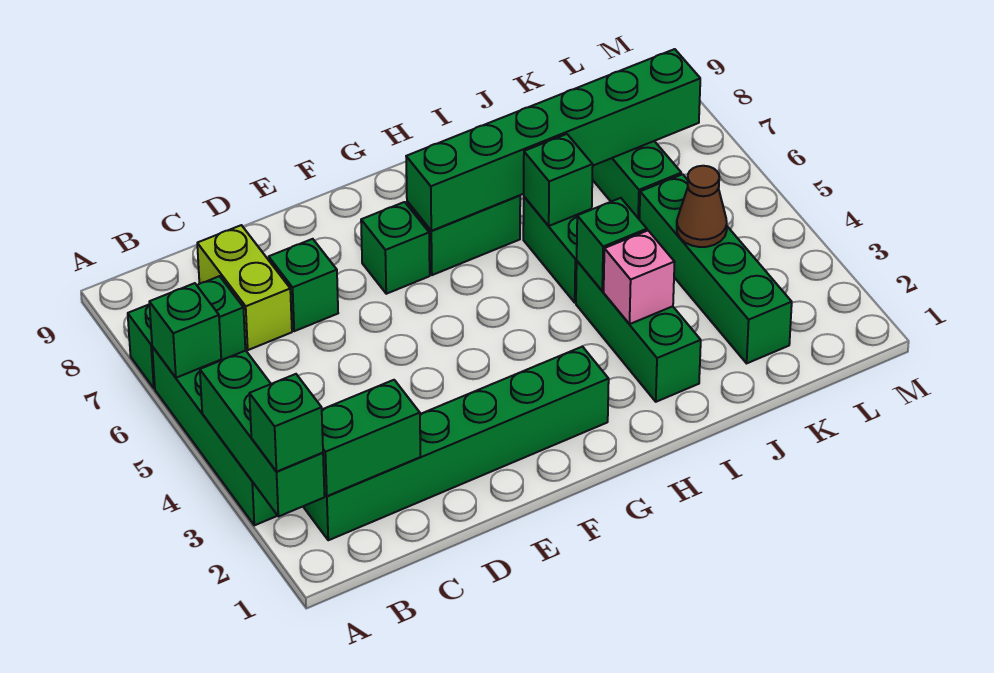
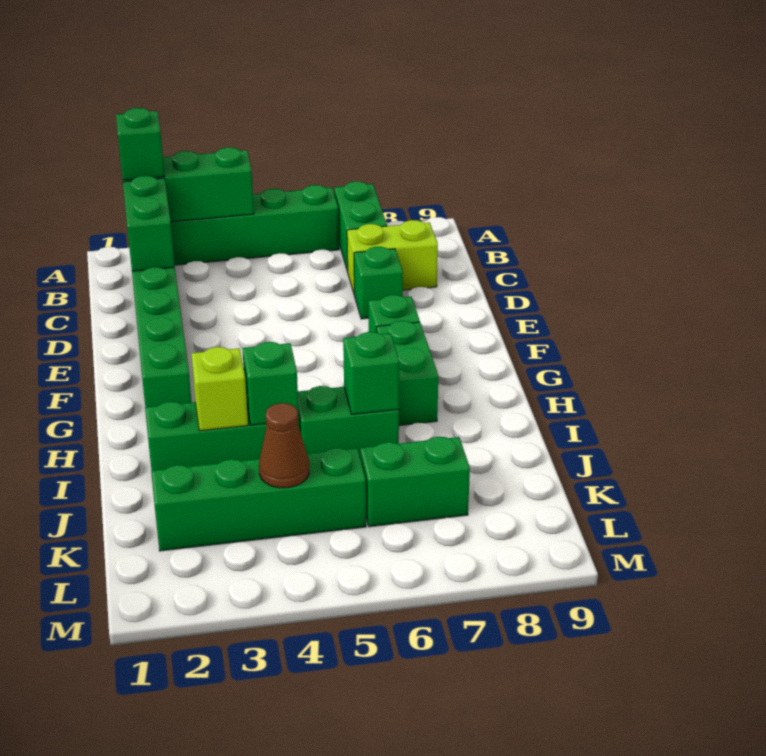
green 1x1 brick [149,283,221,378] -> none
green 1x6 brick [406,49,700,231] -> none
pink 1x1 brick [604,231,675,324] -> lime 1x1 brick [191,347,248,431]

